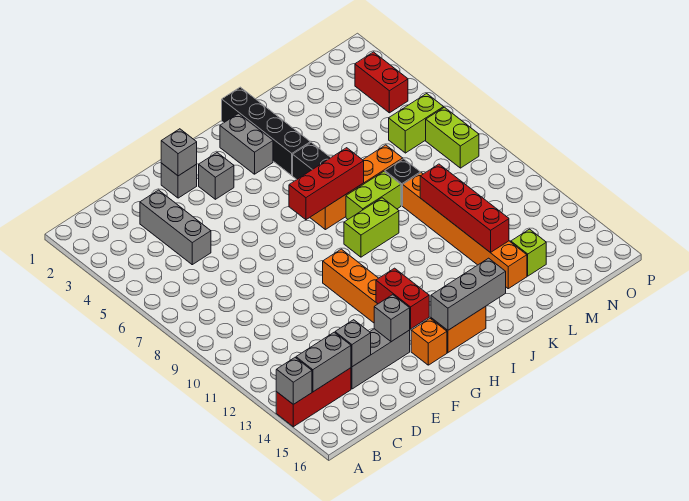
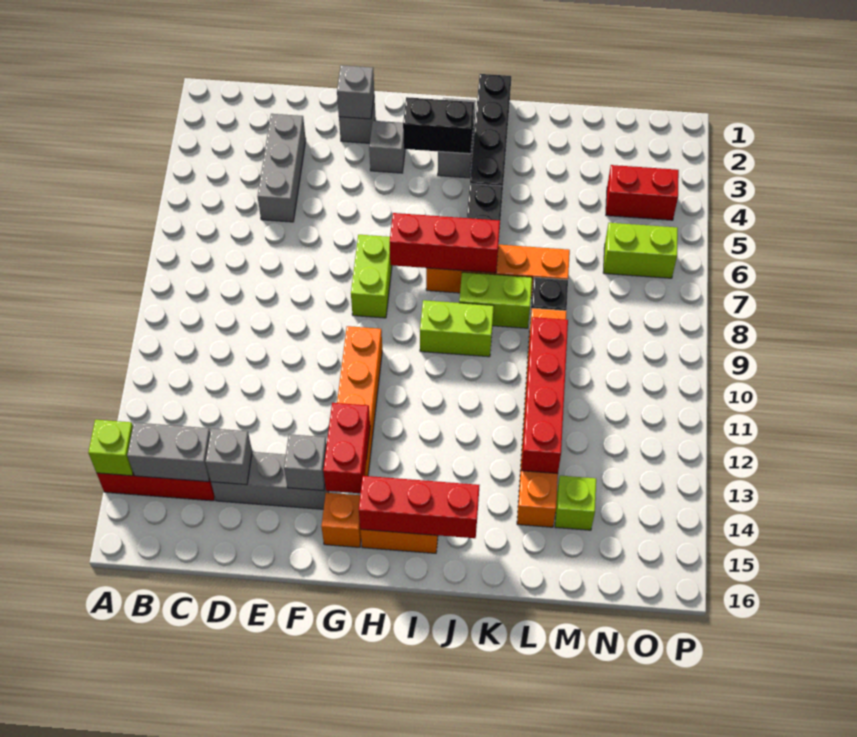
grey 1x1 brick [276,358,312,404] -> lime 1x1 brick [88,420,133,476]
none -> black 1x2 brick [403,97,474,154]
grey 1x3 brick [431,258,506,330] -> red 1x3 brick [359,476,480,538]
red 1x2 brick [355,52,408,113] -> red 1x2 brick turned to [606,165,679,220]
lime 1x2 brick [426,107,479,168] -> lime 1x2 brick moved to [351,235,392,318]

